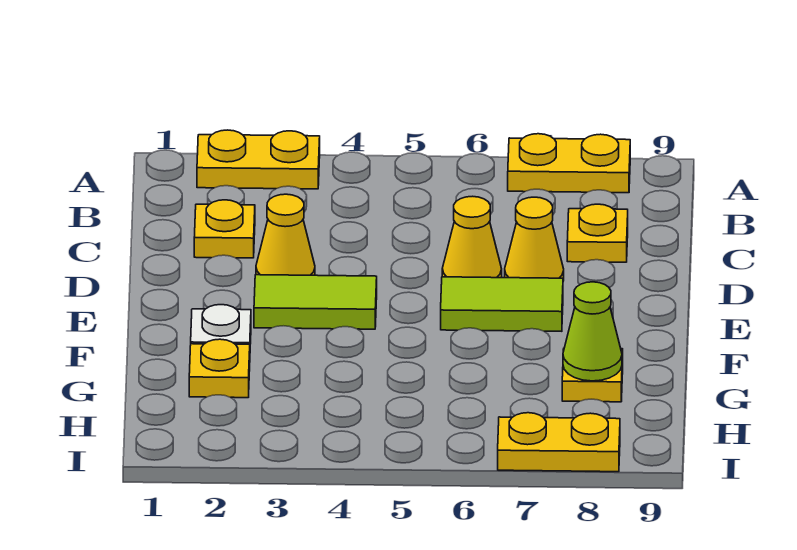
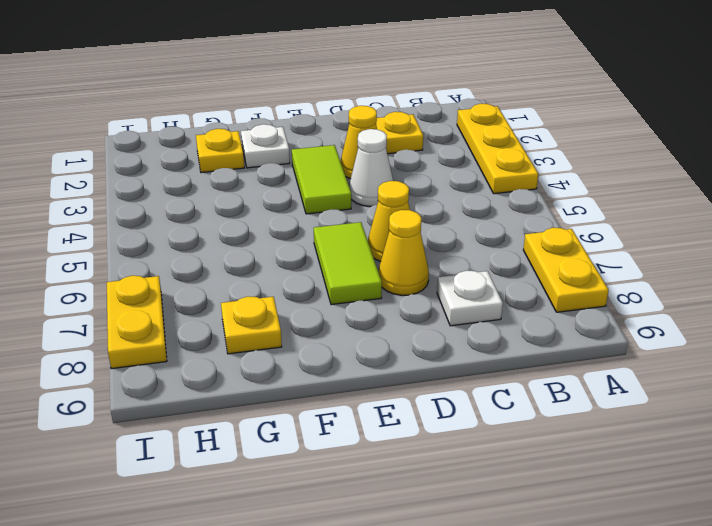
yellow 1x2 plate [197,130,320,189] -> yellow 1x3 plate [457,104,538,194]
yellow 1x1 plate [567,204,628,262] -> white 1x1 plate [437,271,503,326]
none -> white 1x1 cone [349,129,393,207]
lime 1x1 cone [563,282,622,381] -> none

